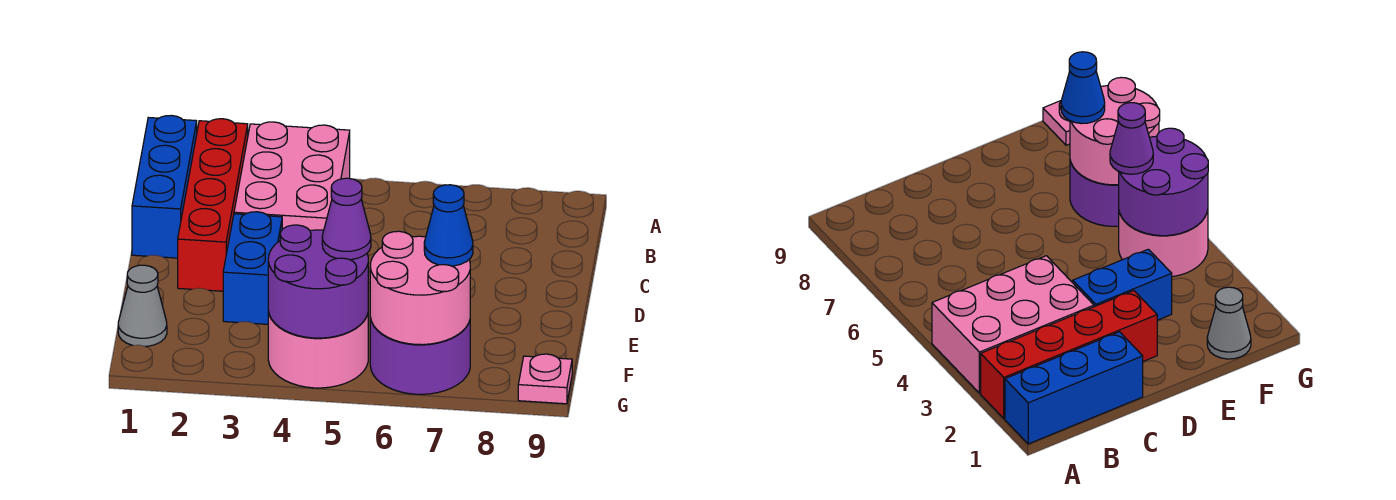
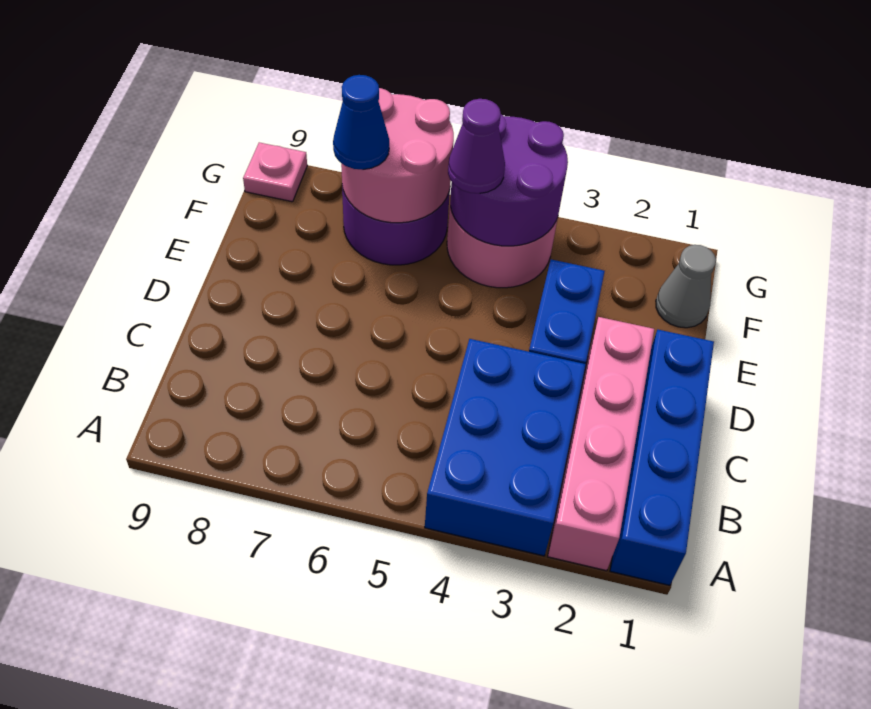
blue 1x3 brick [132,115,197,258] -> blue 1x4 brick [610,330,714,585]
red 1x4 brick [178,119,248,291] -> pink 1x4 brick [548,317,654,571]
pink 2x3 brick [234,122,350,230] -> blue 2x3 brick [425,339,586,556]

